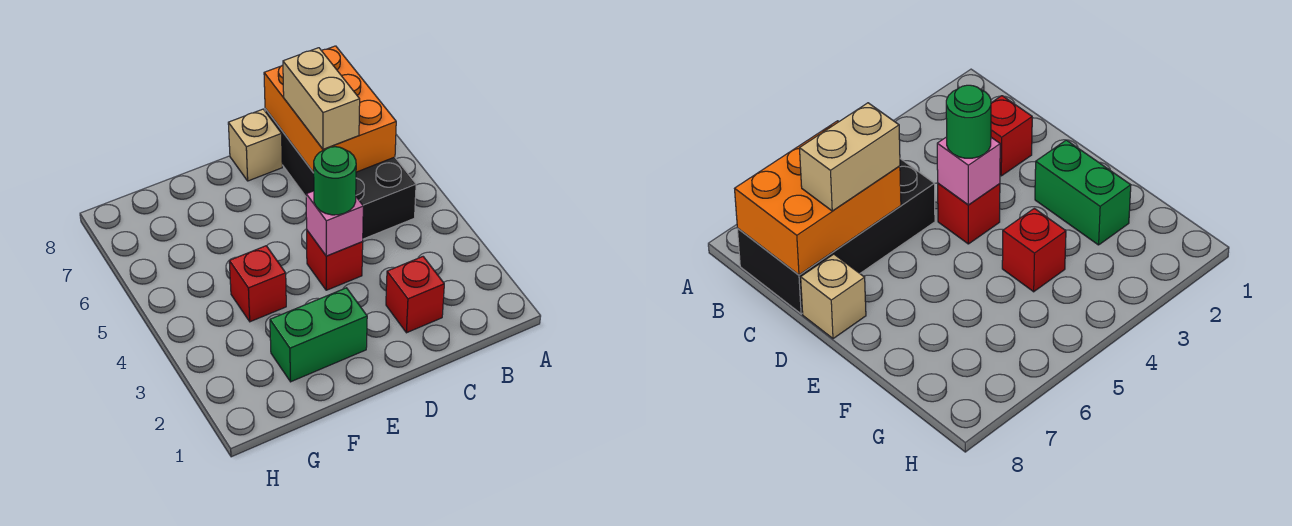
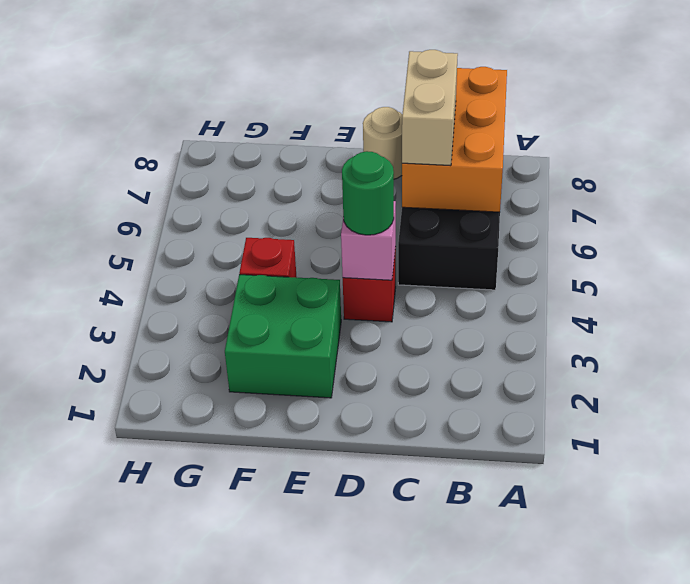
red 1x1 brick [386,257,444,333] -> none
tan 1x1 brick [228,109,282,181] -> tan 1x1 round brick [363,107,402,179]
green 1x2 brick [270,288,367,382] -> green 2x2 brick [225,274,341,398]

